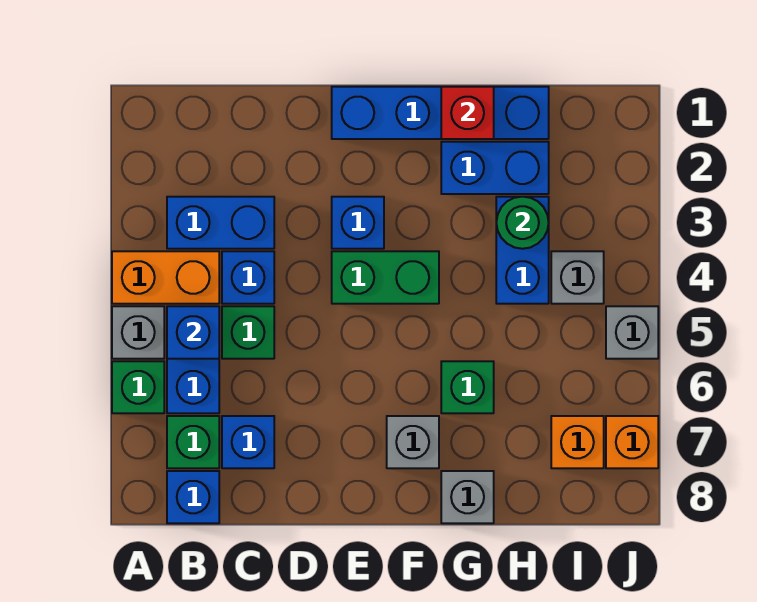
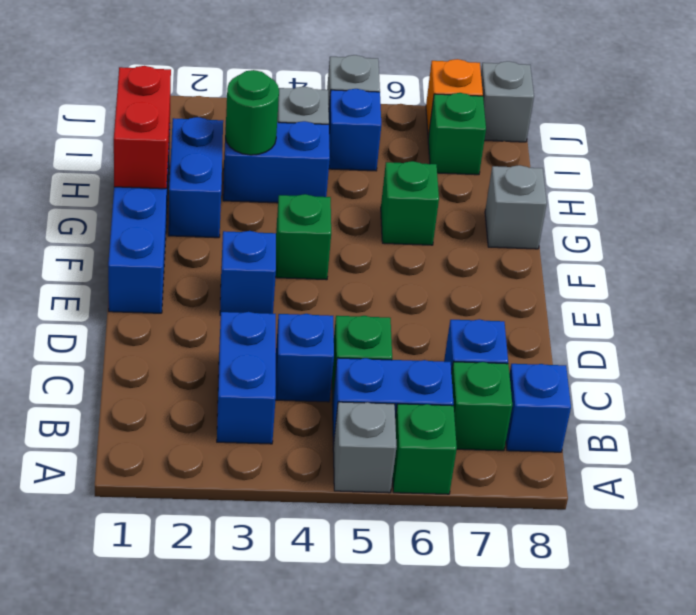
orange 1x2 brick [112,251,219,304] -> none
blue 1x1 brick [167,306,219,359] -> blue 1x1 brick moved to [329,89,381,171]
green 1x2 brick [332,251,439,304] -> green 1x1 brick [276,194,331,280]
grey 1x1 brick [387,416,439,468] -> grey 1x1 brick moved to [481,61,534,142]
red 1x1 brick [441,87,494,139] -> red 1x2 brick [114,66,171,189]
orange 1x1 brick [551,416,604,468] -> green 1x1 brick [428,93,486,175]

